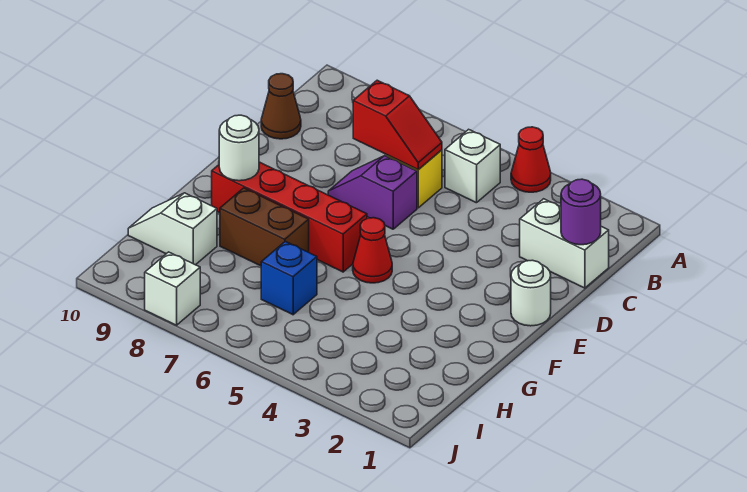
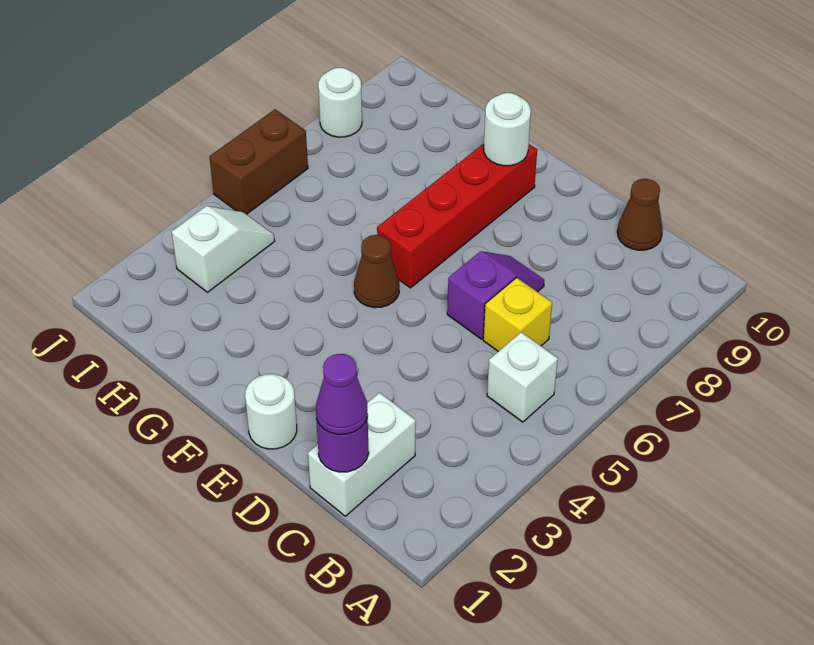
red 1x1 cone [511,127,551,192] -> none
none -> purple 1x1 cone [316,354,368,435]
red 1x2 slope [353,80,442,170] -> none
red 1x1 cone [353,218,392,283] -> brown 1x1 cone [354,235,399,308]
brown 1x2 brick [220,188,309,266] -> brown 1x2 brick moved to [210,109,308,214]
blue 1x1 brick [261,241,317,315] -> none
white 1x2 slope [128,193,217,265] -> white 1x2 slope moved to [172,206,275,292]
white 1x1 brick [145,252,200,325] -> white 1x1 round brick [318,68,362,137]

